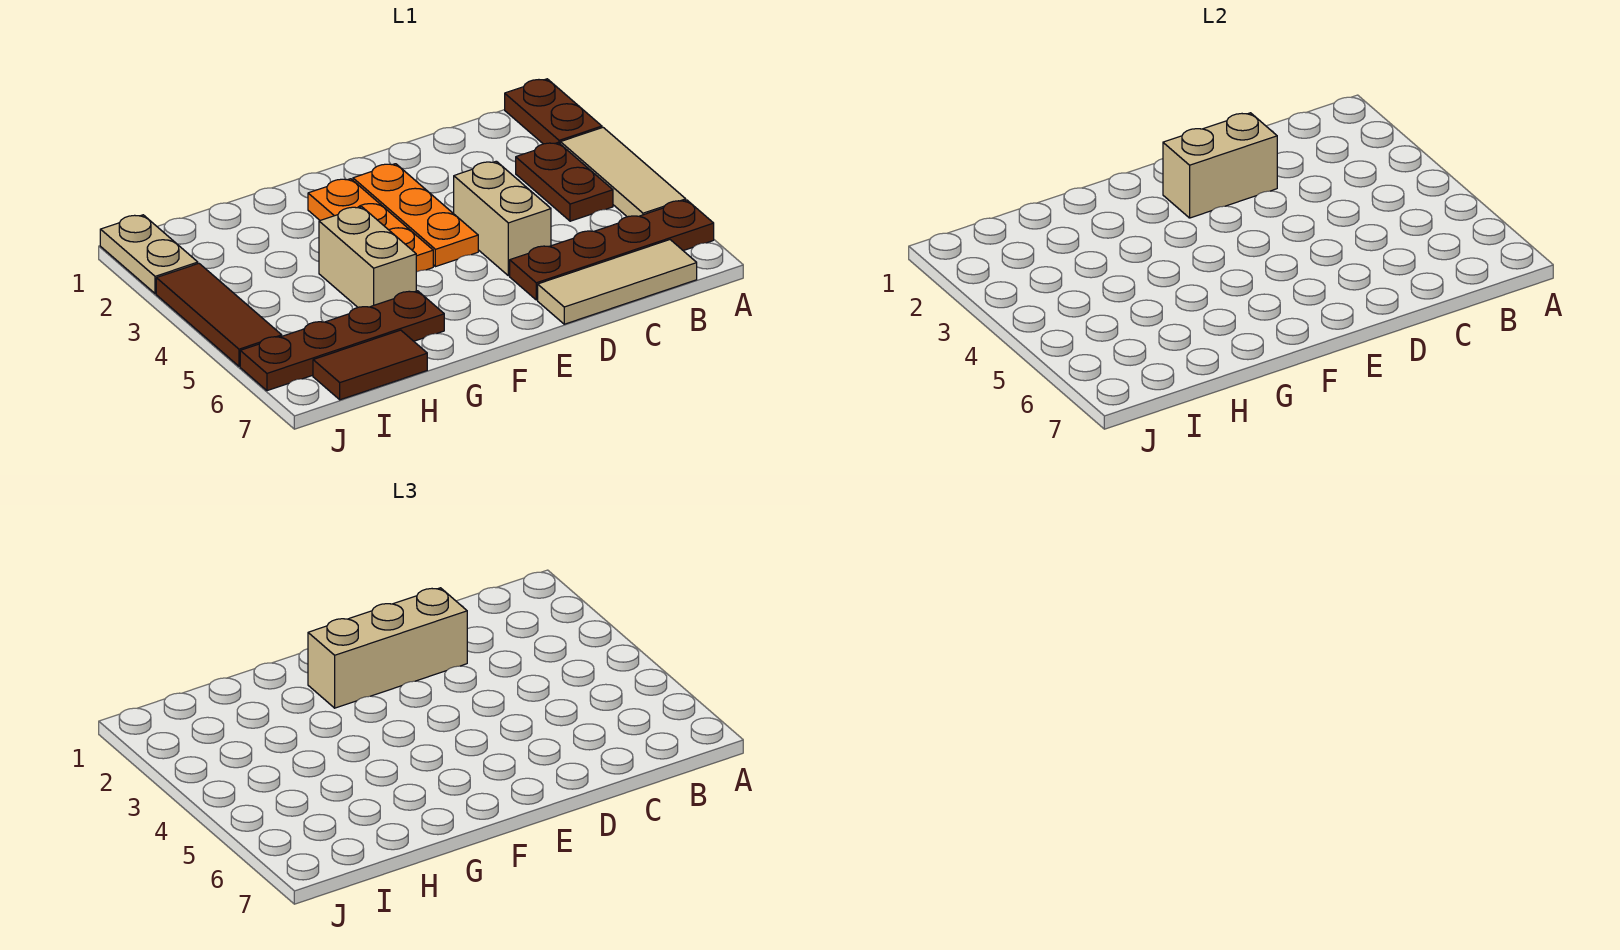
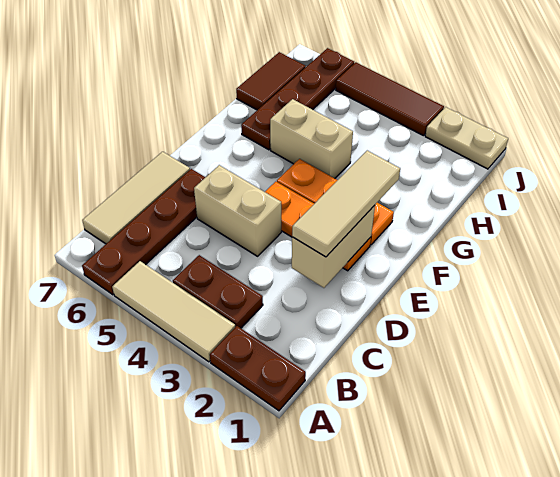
tan 1x3 brick [308,588,467,708] -> tan 1x3 tile [292,151,400,257]

